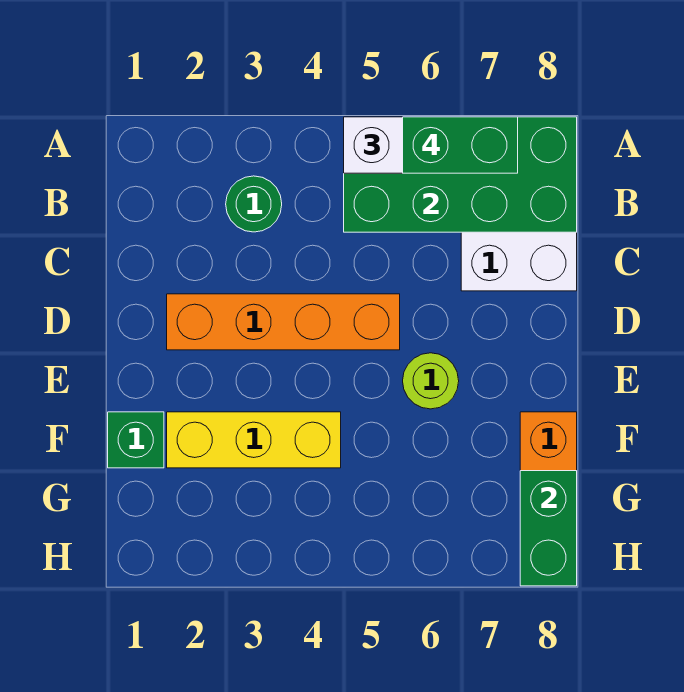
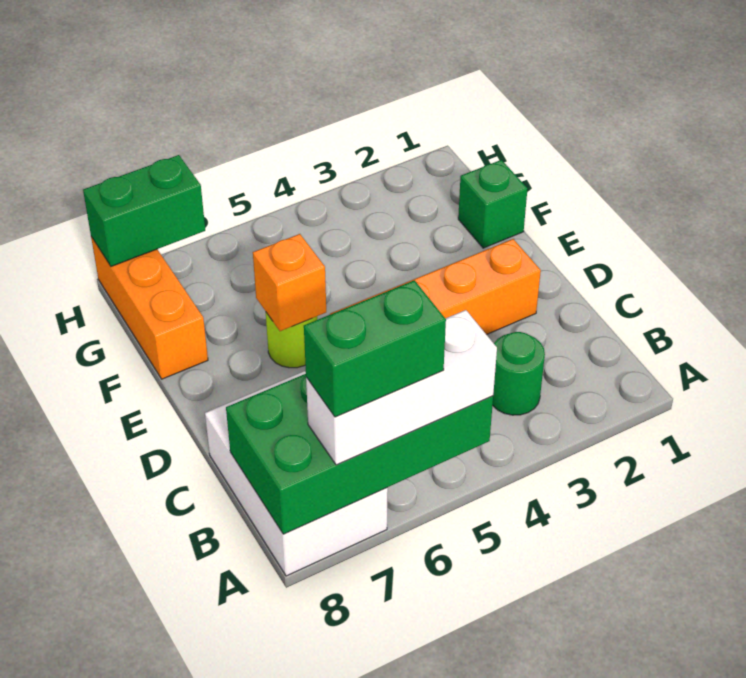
none -> orange 1x1 brick [253,234,326,331]
yellow 1x3 brick [167,412,341,468] -> none
green 1x2 brick [520,471,577,586] -> green 1x2 brick turned to [83,155,205,266]

